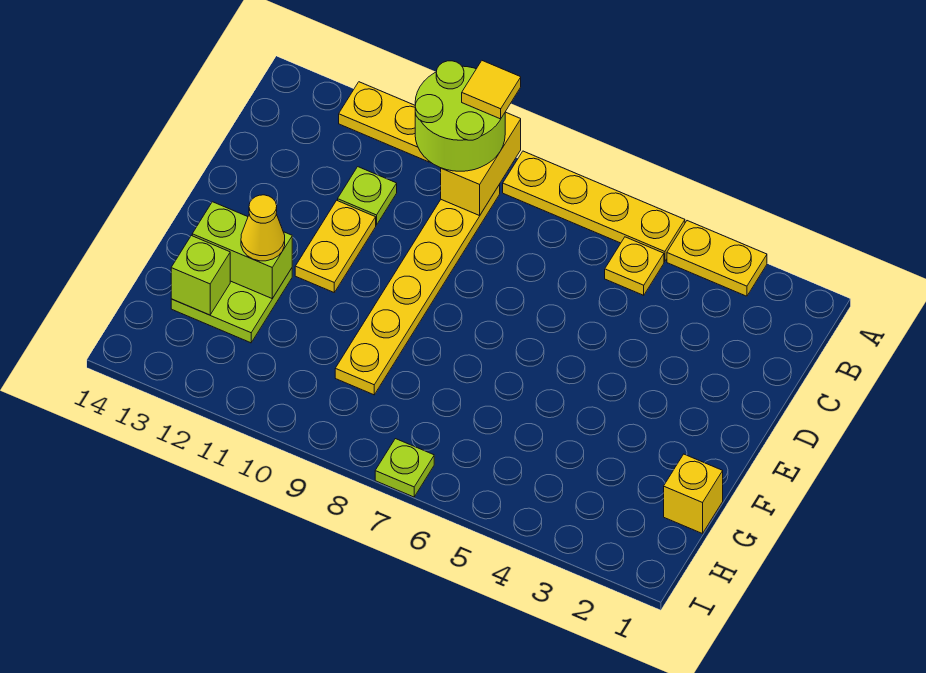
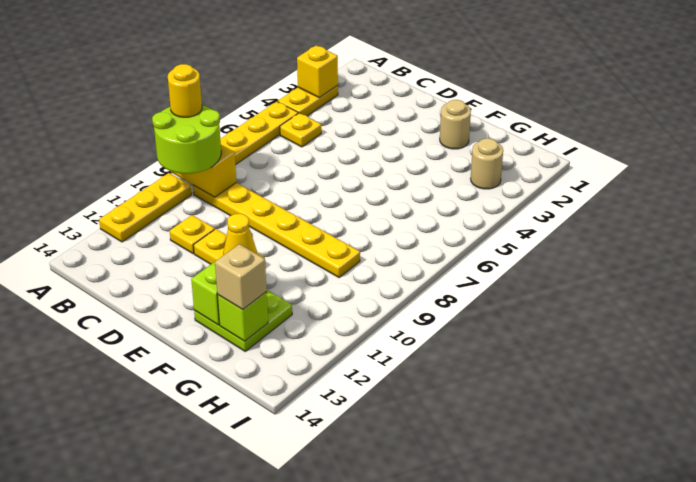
yellow 1x1 tile [462,61,521,119] -> yellow 1x1 round brick [168,64,202,117]
lime 1x1 plate [338,167,397,225] -> yellow 1x1 plate [170,215,215,254]
none -> tan 1x1 round brick [440,100,471,149]
yellow 1x1 brick [664,454,723,534] -> yellow 1x1 brick moved to [297,45,338,98]
none -> tan 1x1 brick [215,244,267,310]
none -> tan 1x1 round brick [471,138,503,189]
lime 1x1 plate [375,439,434,497] -> none

